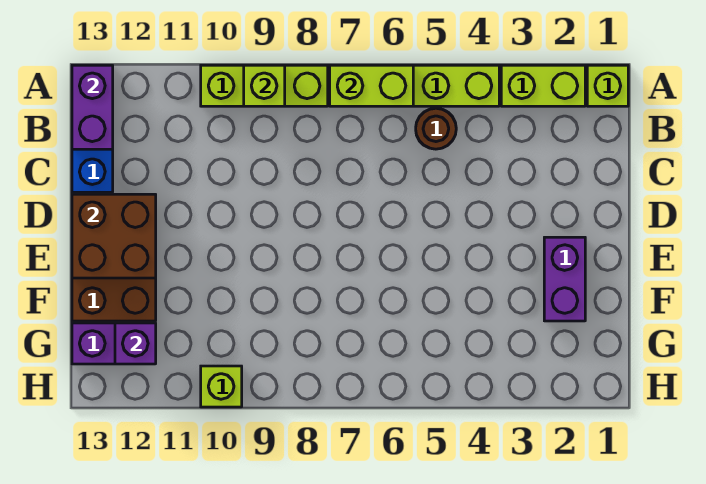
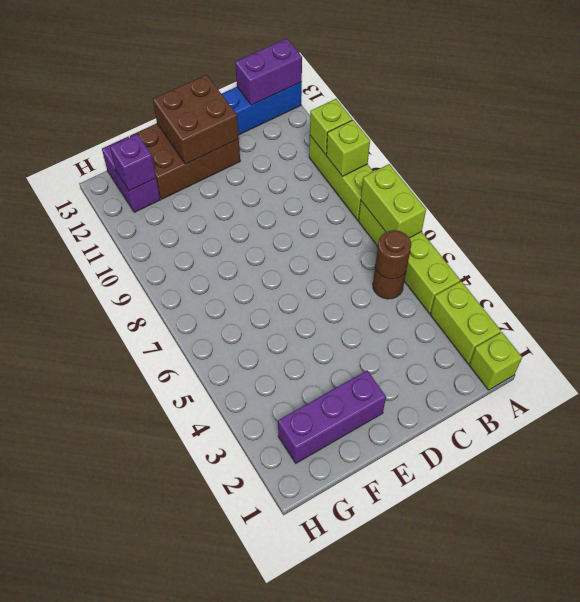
none -> brown 1x1 round brick [375,230,411,279]
purple 1x2 brick [544,237,585,321] -> purple 1x3 brick [278,370,386,463]
lime 1x1 brick [201,366,242,407] -> lime 1x1 brick moved to [310,99,352,155]

